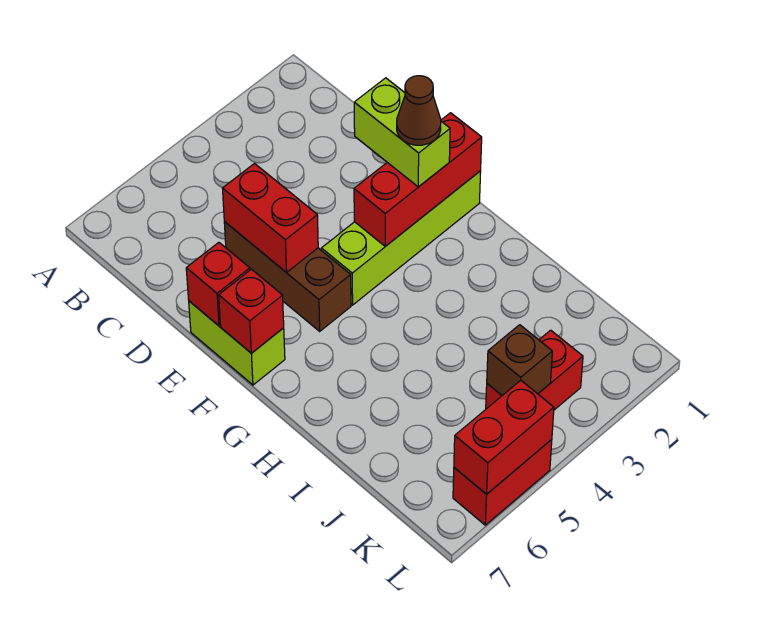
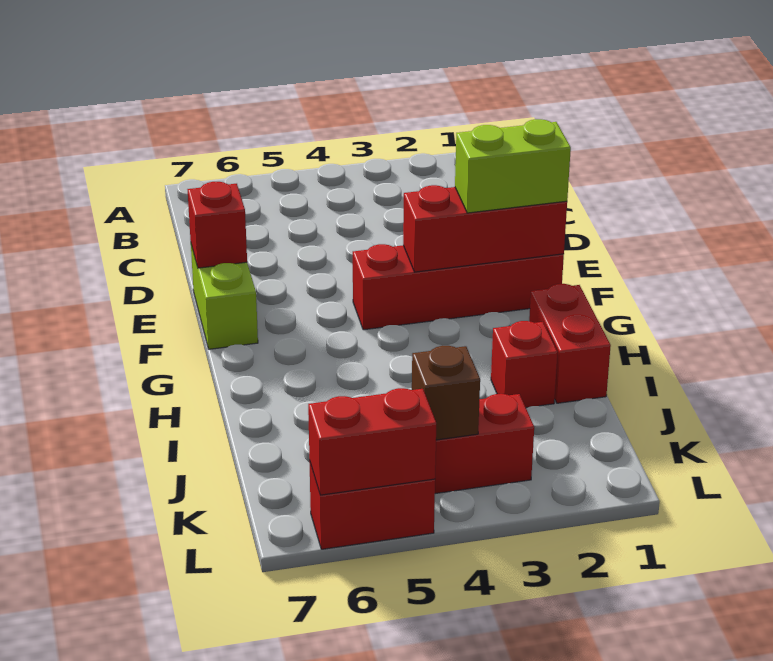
brown 1x3 brick [224,222,351,331] -> none
red 1x2 brick [222,164,318,273] -> red 1x2 brick moved to [529,284,611,403]
lime 1x2 brick [354,78,450,187] -> lime 1x2 brick turned to [455,119,571,213]
lime 1x4 brick [321,171,481,305] -> red 1x4 brick [353,244,564,330]
brown 1x1 cone [397,76,441,145] -> none
red 1x1 brick [219,269,284,353] -> red 1x1 brick moved to [491,321,558,408]

